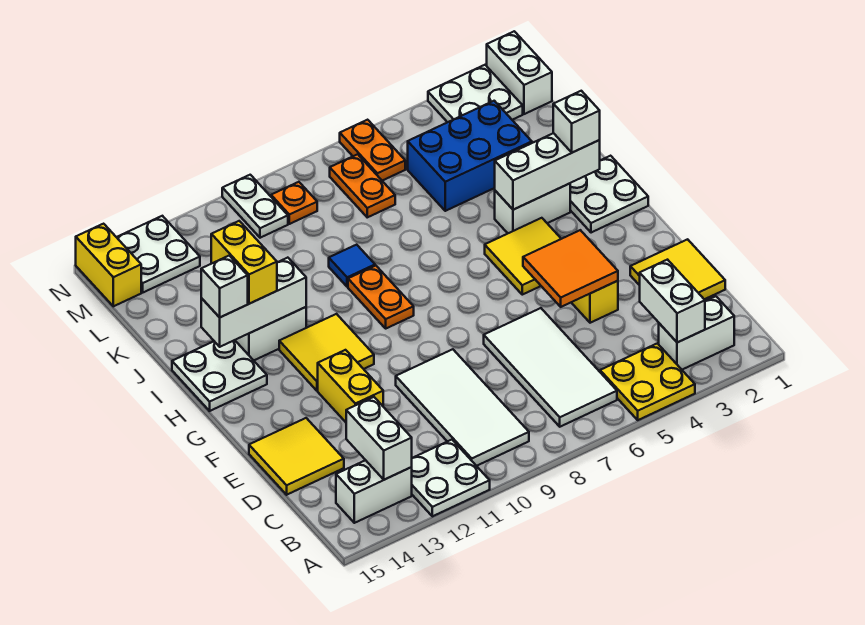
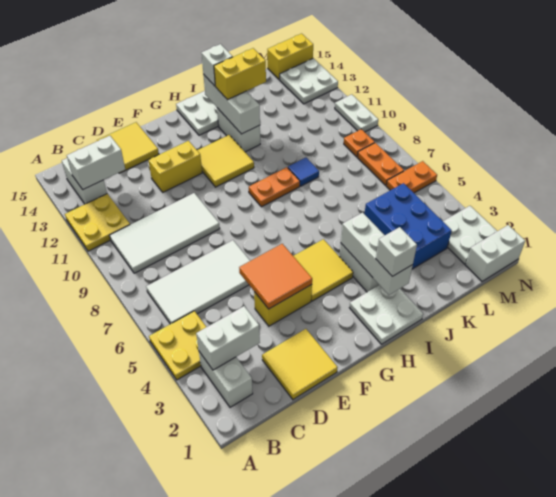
white 2x2 plate [412,440,490,516] -> yellow 2x2 plate [65,194,130,251]
orange 1x2 plate [330,154,395,217] -> orange 1x2 plate turned to [357,143,404,185]
white 1x2 plate [222,175,288,238] -> white 1x2 plate turned to [335,95,378,132]

